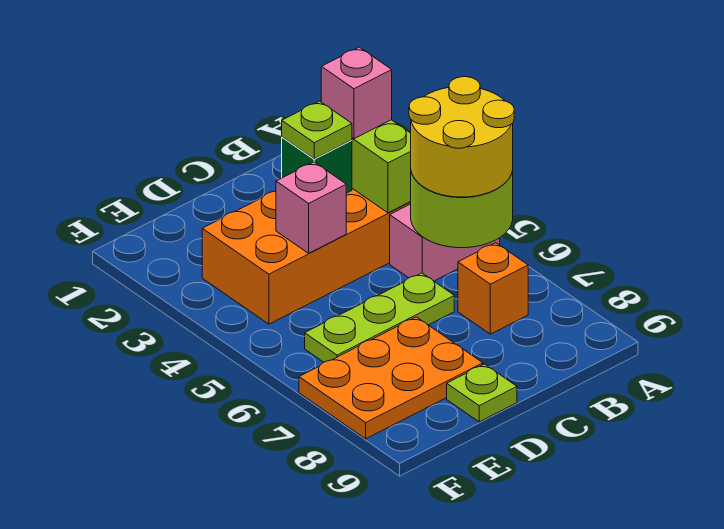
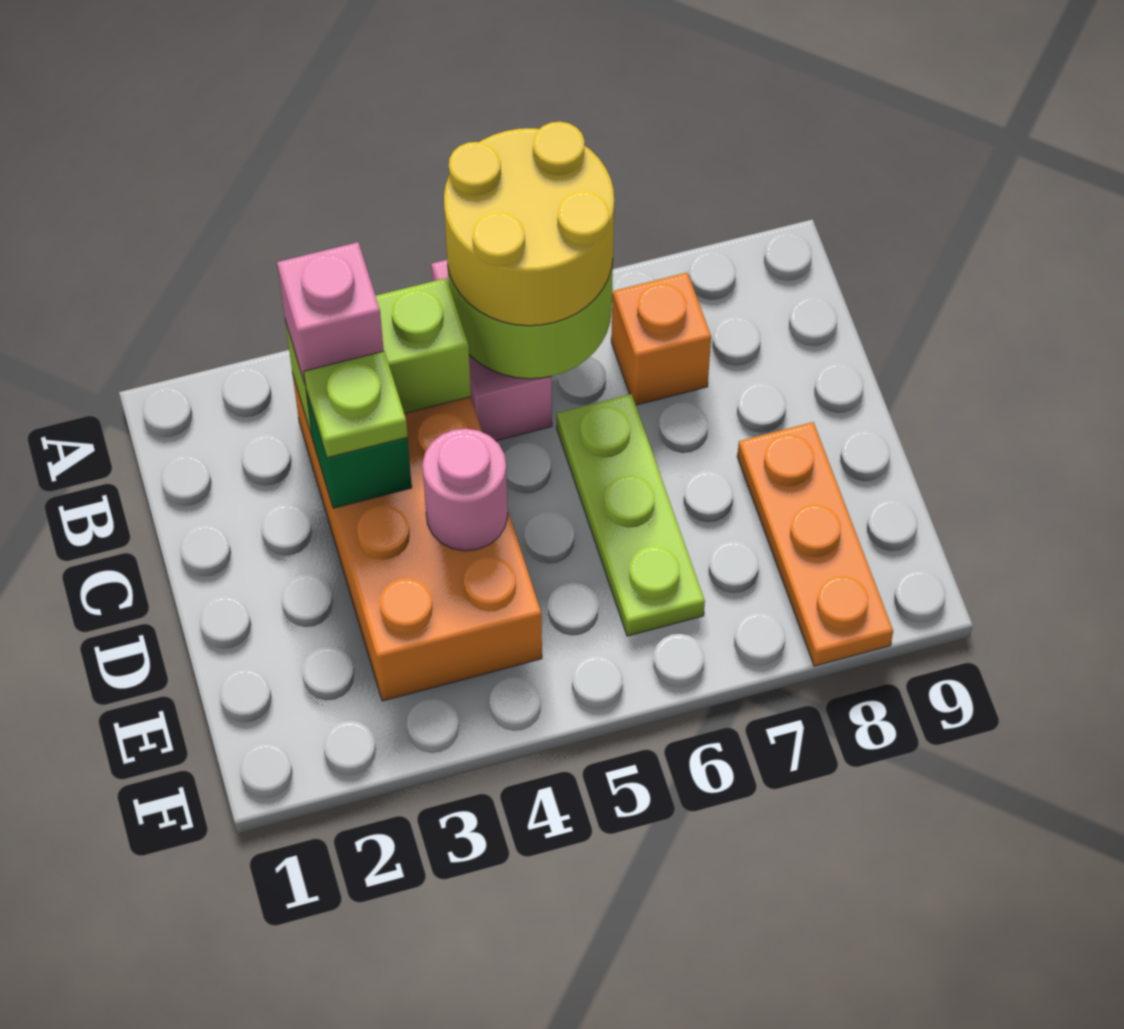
pink 1x1 brick [276,162,346,253] -> pink 1x1 round brick [422,429,508,551]
orange 2x3 plate [299,317,483,439] -> orange 1x3 plate [737,422,893,666]
lime 1x1 plate [447,364,517,422] -> none

